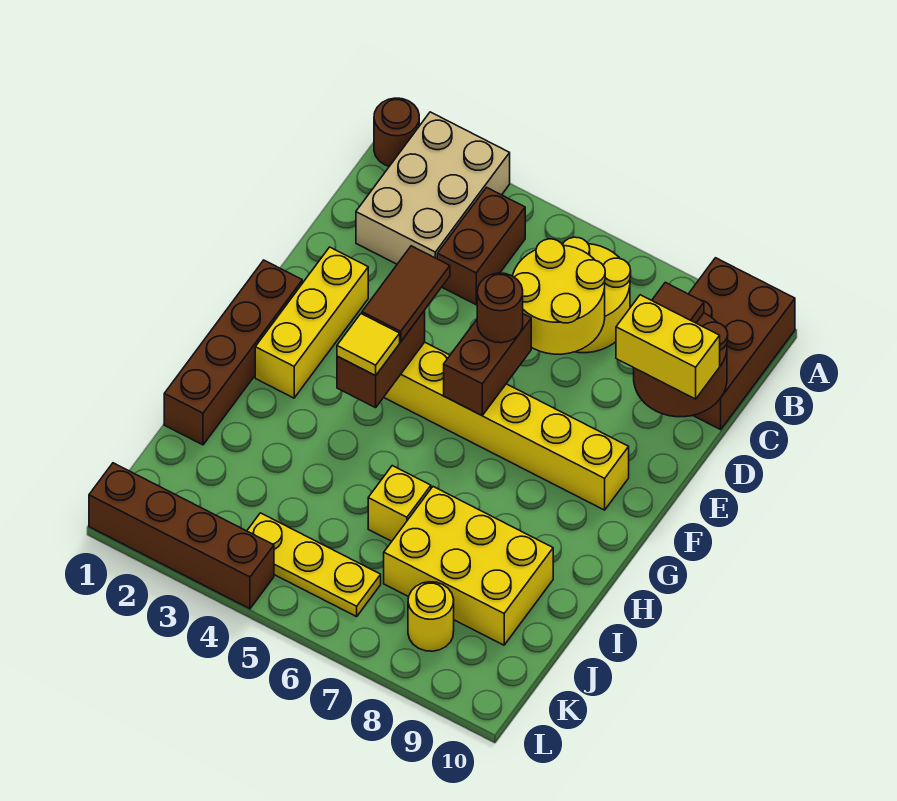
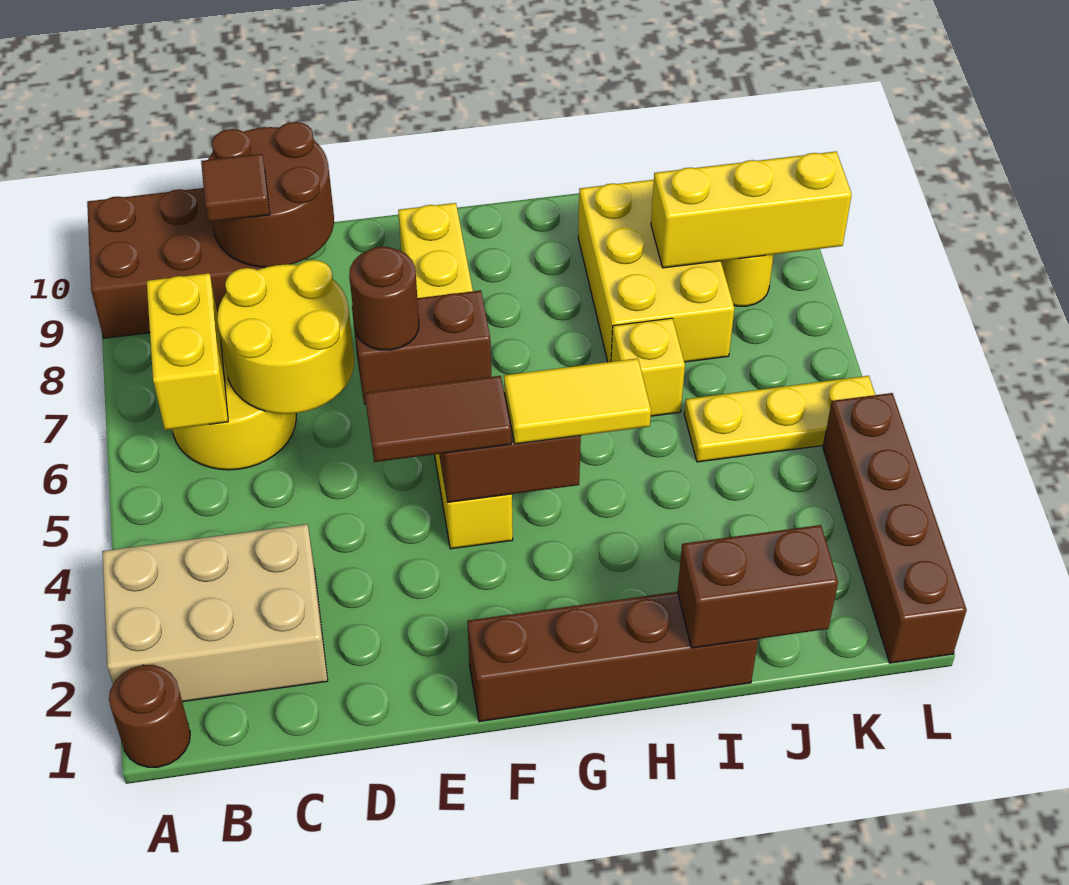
brown 1x2 brick [437,187,525,305] -> brown 1x2 brick moved to [677,525,838,648]
yellow 1x2 brick [616,295,720,399] -> yellow 1x2 brick moved to [147,273,228,430]
yellow 1x3 brick [255,247,368,398] -> yellow 1x3 brick moved to [651,151,852,268]
yellow 1x1 tile [337,314,400,376] -> yellow 1x2 tile [504,358,651,444]
yellow 1x3 plate [247,513,381,617] -> yellow 1x3 plate turned to [684,376,875,462]

